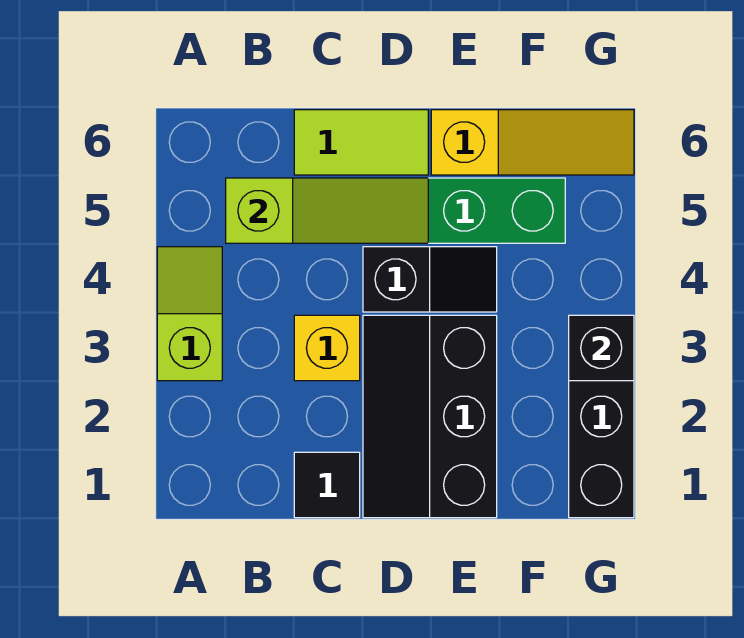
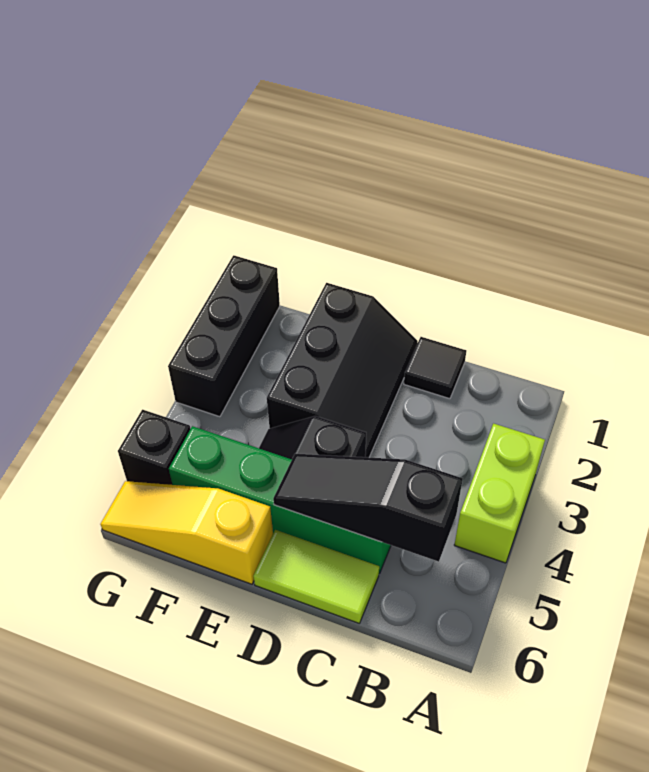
lime 1x2 slope [157,247,222,381] -> lime 1x2 brick [454,424,545,563]
lime 1x3 slope [226,178,428,243] -> black 1x3 slope [273,454,463,562]
yellow 1x1 brick [294,315,360,381] -> none
black 1x1 brick [569,315,634,381] -> black 1x1 brick moved to [118,410,190,485]

